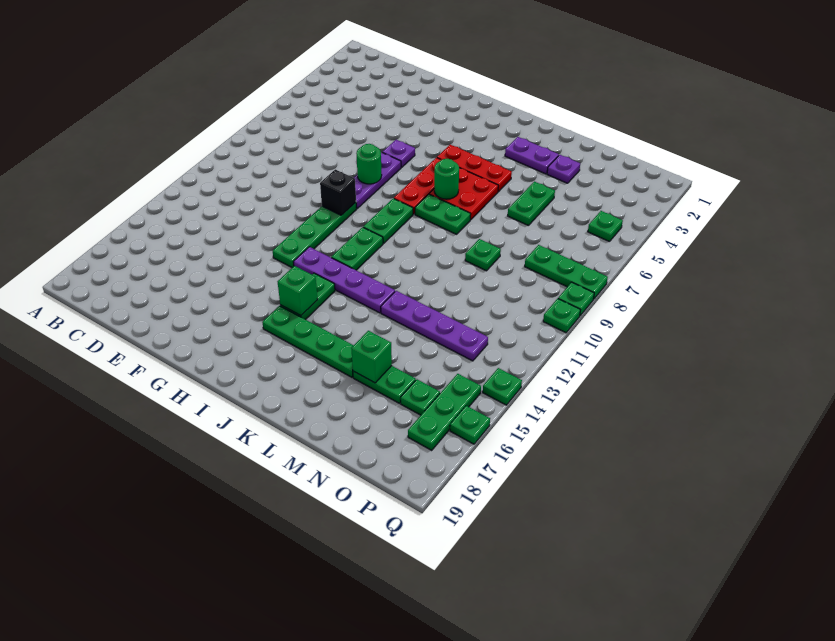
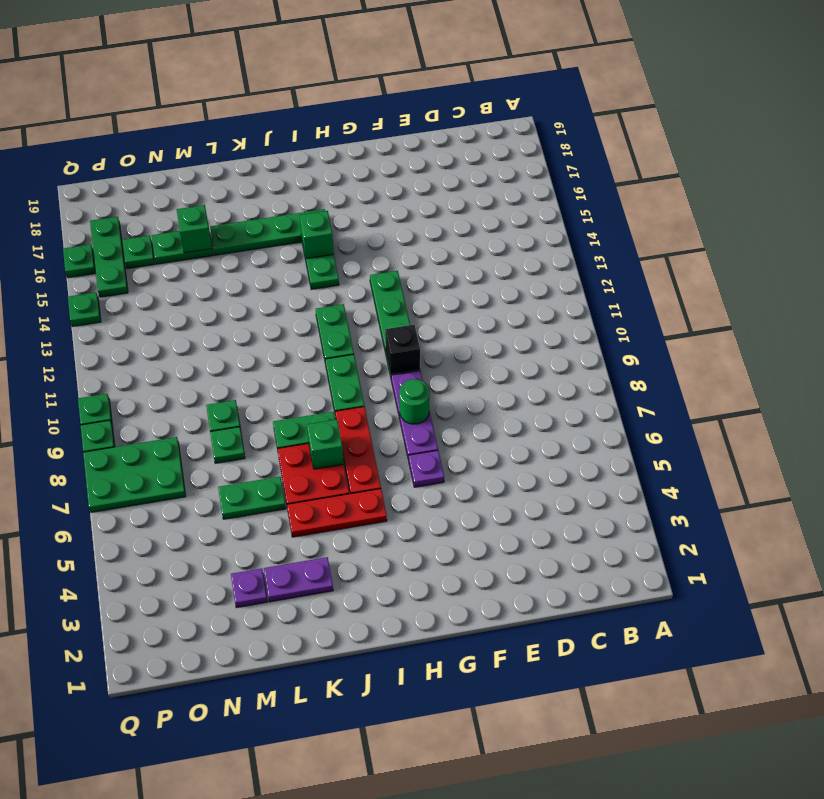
purple 1x4 plate [294,247,395,313] -> none
green 1x1 round brick [434,159,459,199] -> green 1x1 brick [307,419,344,469]
purple 1x4 plate [381,291,488,361] -> none
green 1x2 plate [508,182,555,226] -> green 1x2 plate turned to [218,477,286,519]
green 1x3 plate [525,245,608,299] -> green 2x3 plate [83,437,186,512]
green 1x1 plate [588,211,623,242] -> green 1x1 plate moved to [210,427,245,463]

